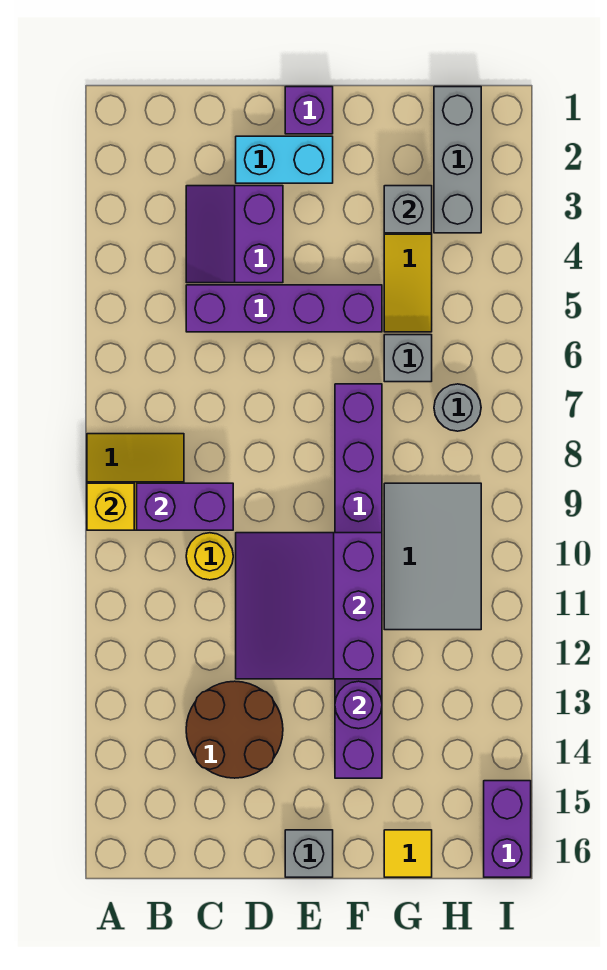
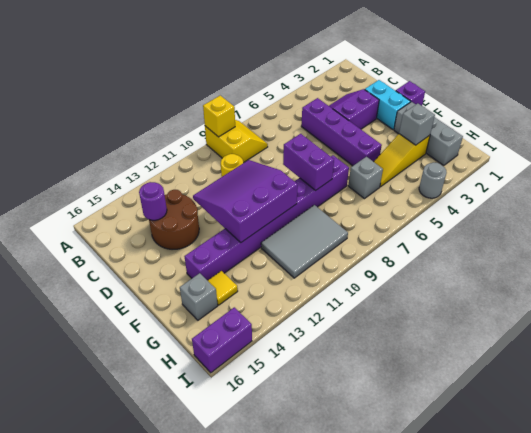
purple 1x2 brick [137,483,233,530] -> purple 1x2 brick moved to [283,134,334,190]
grey 1x1 brick [285,830,333,877] -> grey 1x1 brick moved to [180,273,218,320]
purple 1x1 round brick [335,681,382,729] -> purple 1x1 round brick moved to [139,182,167,220]
yellow 1x1 tile [384,830,432,877] -> yellow 1x1 tile moved to [208,271,238,305]
grey 1x3 brick [434,87,481,233] -> grey 1x3 brick turned to [394,102,463,166]
grey 1x1 round brick [434,384,481,431] -> grey 1x1 round brick moved to [419,162,447,198]

